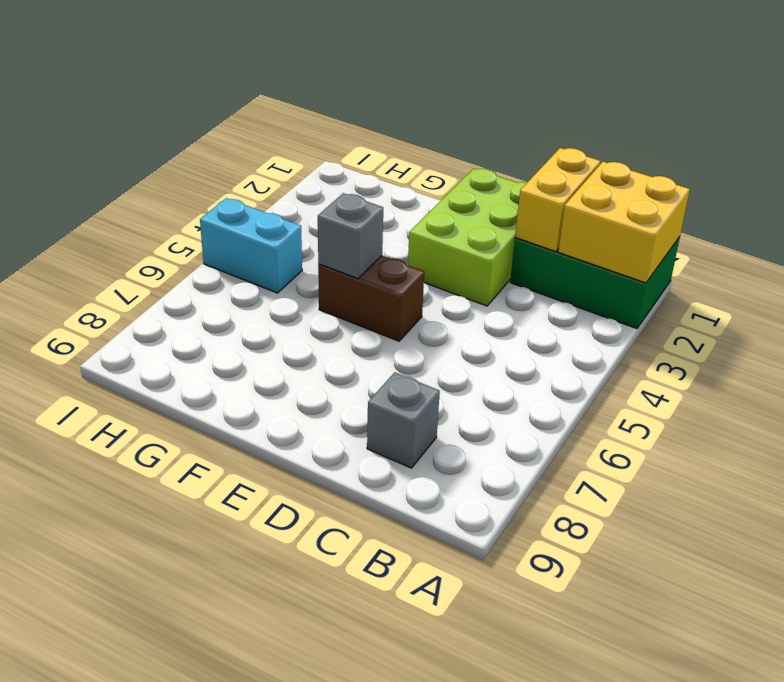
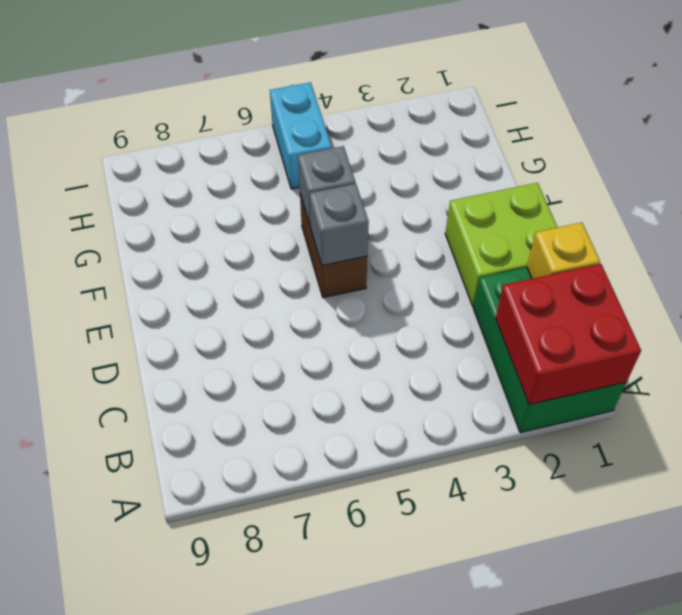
yellow 2x2 brick [558,162,690,283] -> red 2x2 brick [496,264,641,405]
yellow 1x2 brick [515,148,601,252] -> yellow 1x1 brick [527,223,600,279]
grey 1x1 brick [367,372,440,468] -> grey 1x1 brick moved to [309,184,369,266]
lime 2x3 brick [408,168,527,306] -> lime 2x2 brick [445,183,558,307]

